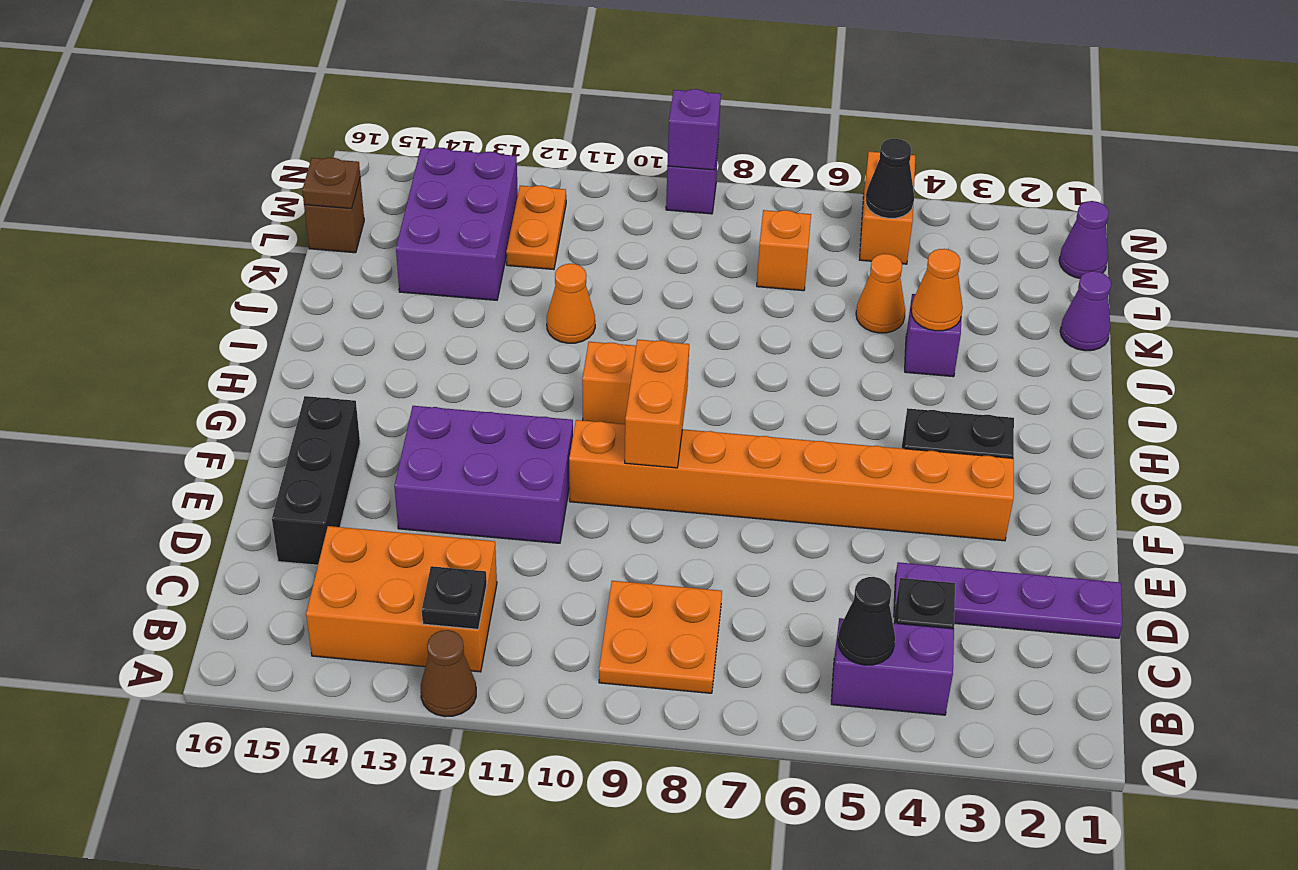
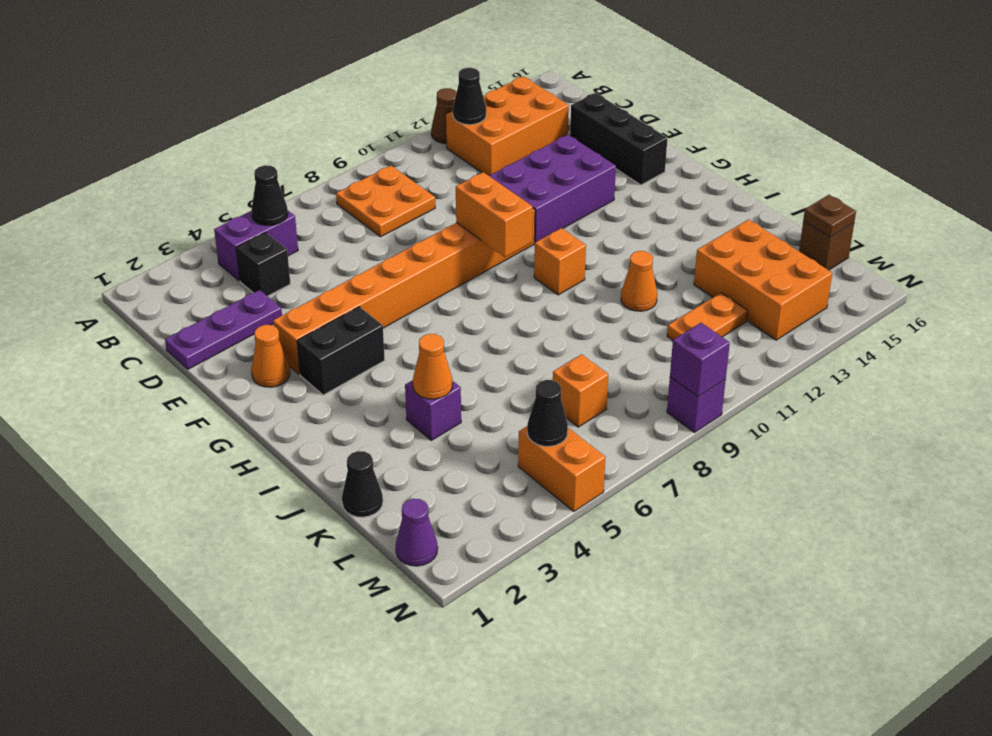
black 1x1 plate [422,566,487,629] -> black 1x1 cone [453,68,486,125]
purple 1x4 plate [894,562,1122,638] -> purple 1x3 plate [165,290,282,369]
purple 1x1 cone [1060,271,1111,351] -> black 1x1 cone [342,451,383,517]
orange 1x1 cone [856,254,905,333] -> orange 1x1 cone moved to [251,325,290,387]
purple 2x3 brick [396,148,518,300] -> orange 2x3 brick [694,220,832,340]
orange 1x2 plate [506,185,566,270] -> orange 1x2 plate turned to [667,293,748,340]

